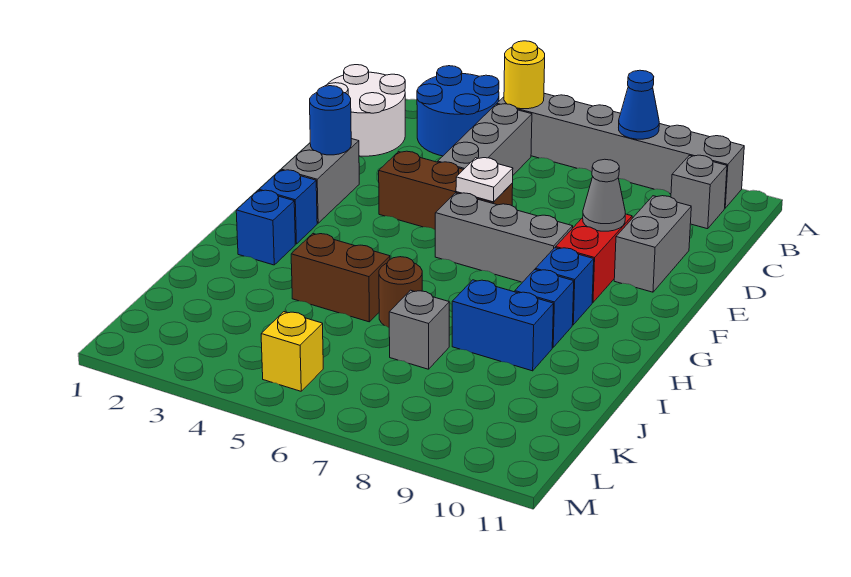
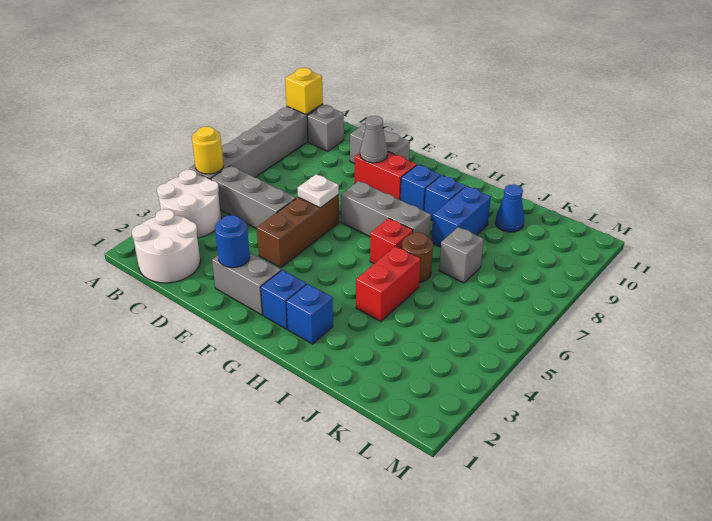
blue 2x2 round brick [417,66,499,156] -> white 2x2 round brick [157,170,221,238]
blue 1x1 cone [619,70,659,139] -> blue 1x1 cone moved to [495,184,524,232]
grey 1x3 brick [435,193,573,282] -> grey 1x3 brick turned to [341,181,431,238]
none -> red 1x1 brick [370,218,413,264]
brown 1x2 brick [291,234,390,322] -> red 1x2 brick [356,246,420,321]
yellow 1x1 brick [261,312,323,391] -> yellow 1x1 brick moved to [285,68,323,115]

